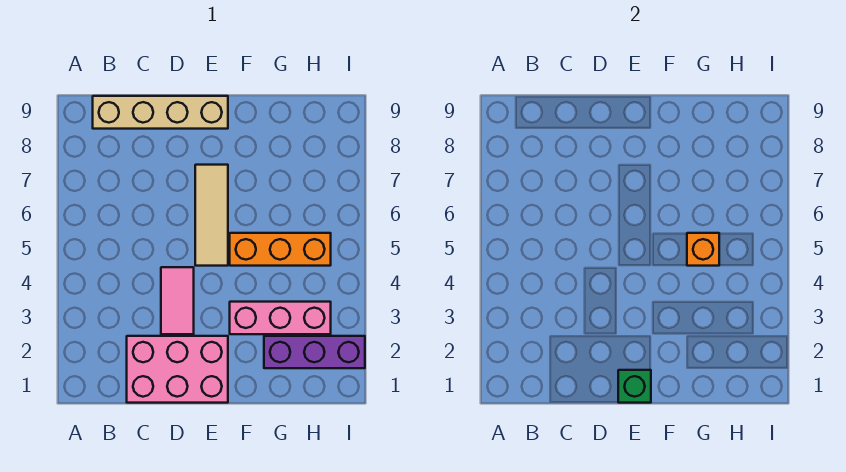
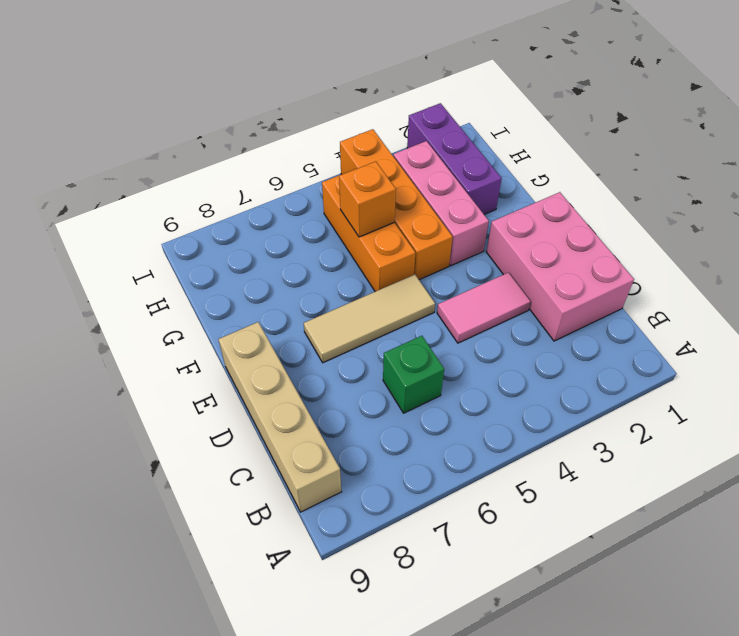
green 1x1 brick [618,370,651,403] -> green 1x1 brick moved to [383,336,444,413]
none -> orange 1x4 brick [340,129,452,280]

